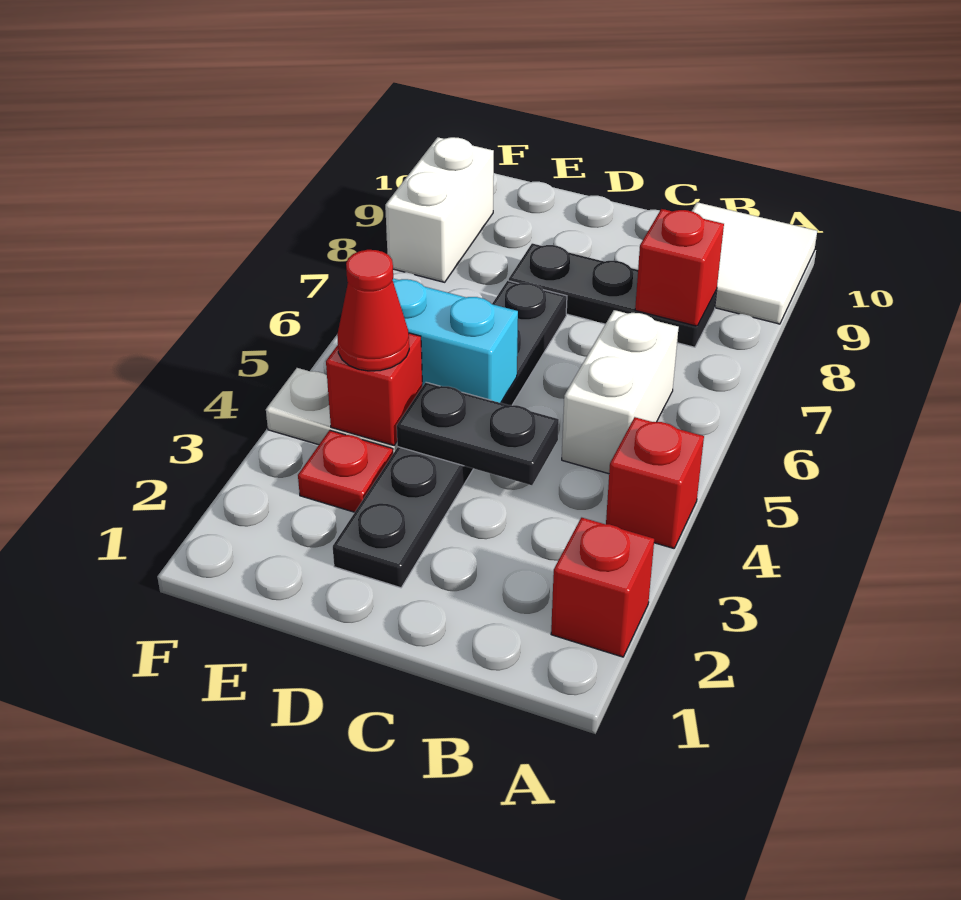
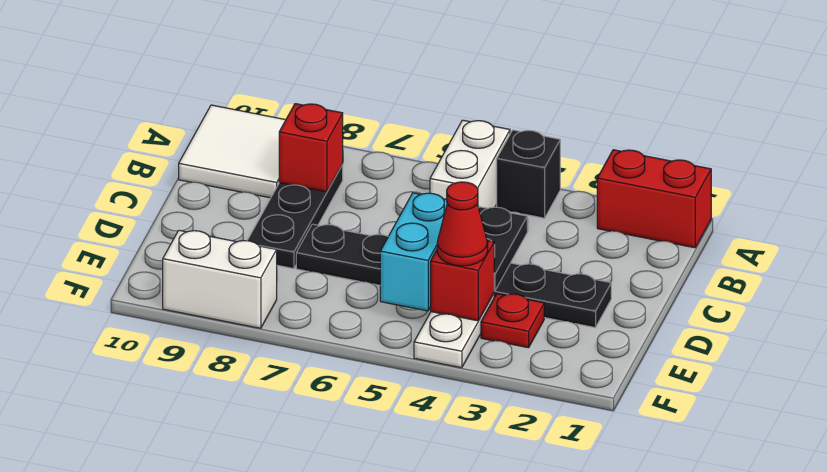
red 1x1 brick [551,518,654,657] -> red 1x2 brick [597,150,711,248]
red 1x1 brick [606,417,704,548] -> black 1x1 brick [497,130,560,218]
white 1x2 brick [562,310,679,474] -> white 1x2 brick turned to [430,120,510,208]

